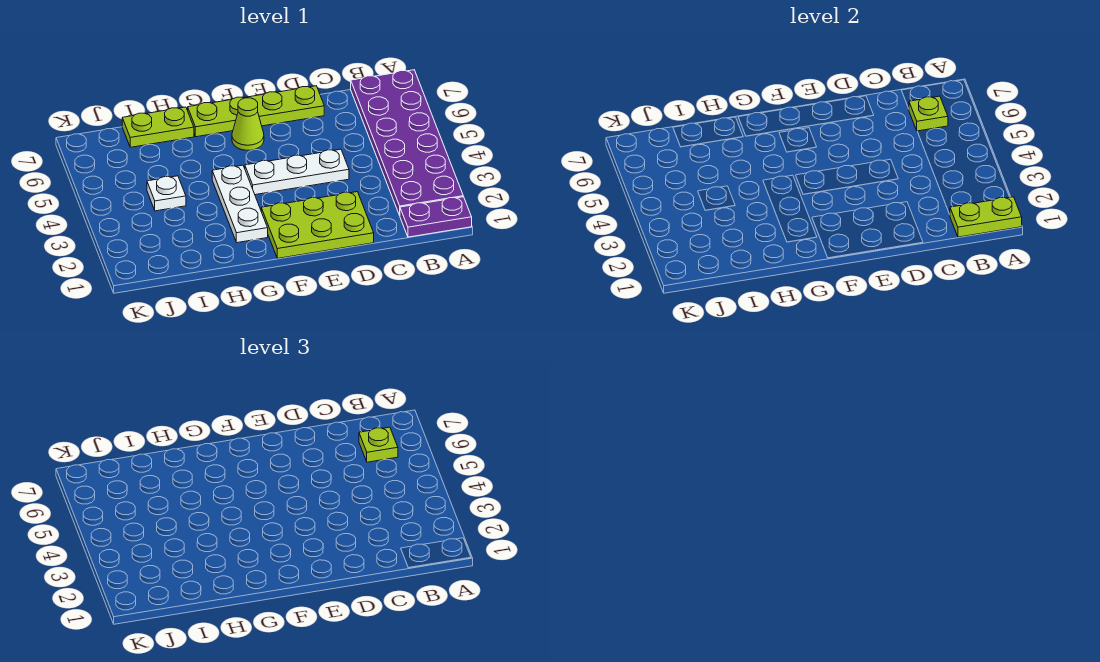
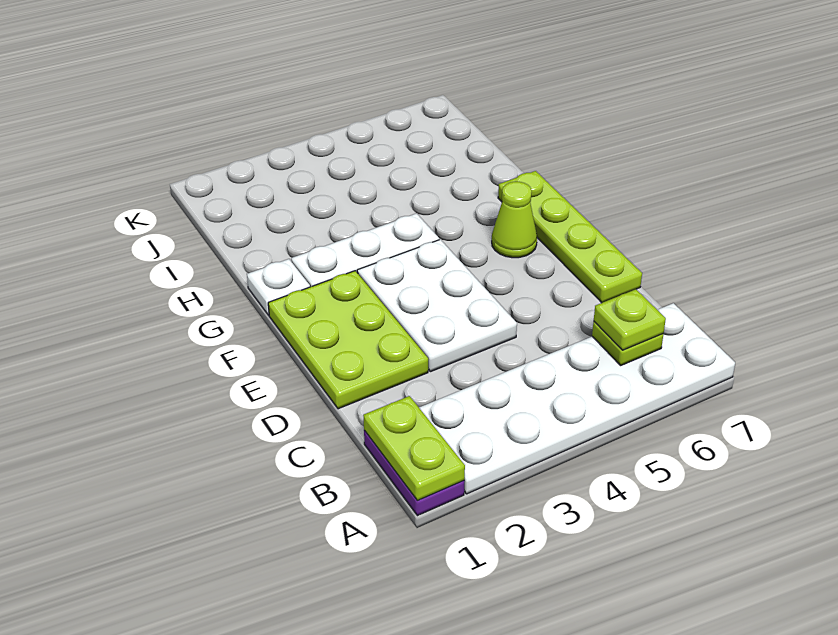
purple 2x6 plate [351,70,463,215] -> white 2x6 plate [419,303,735,494]
white 1x3 plate [245,149,349,195] -> white 2x3 plate [357,239,517,372]
lime 1x2 plate [122,107,194,147] -> none
white 1x1 plate [147,176,186,211] -> white 1x1 plate moved to [247,259,310,315]

